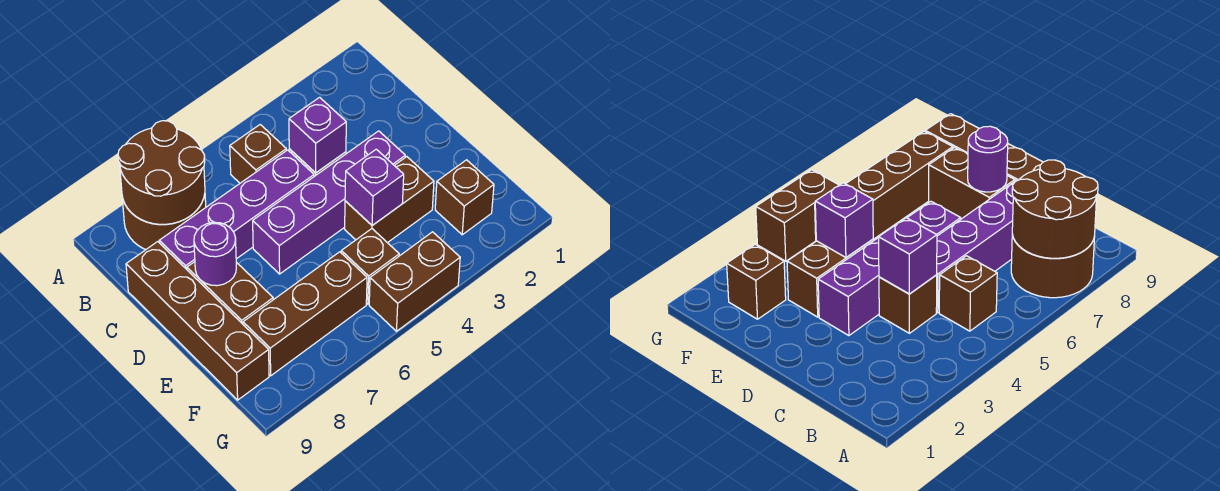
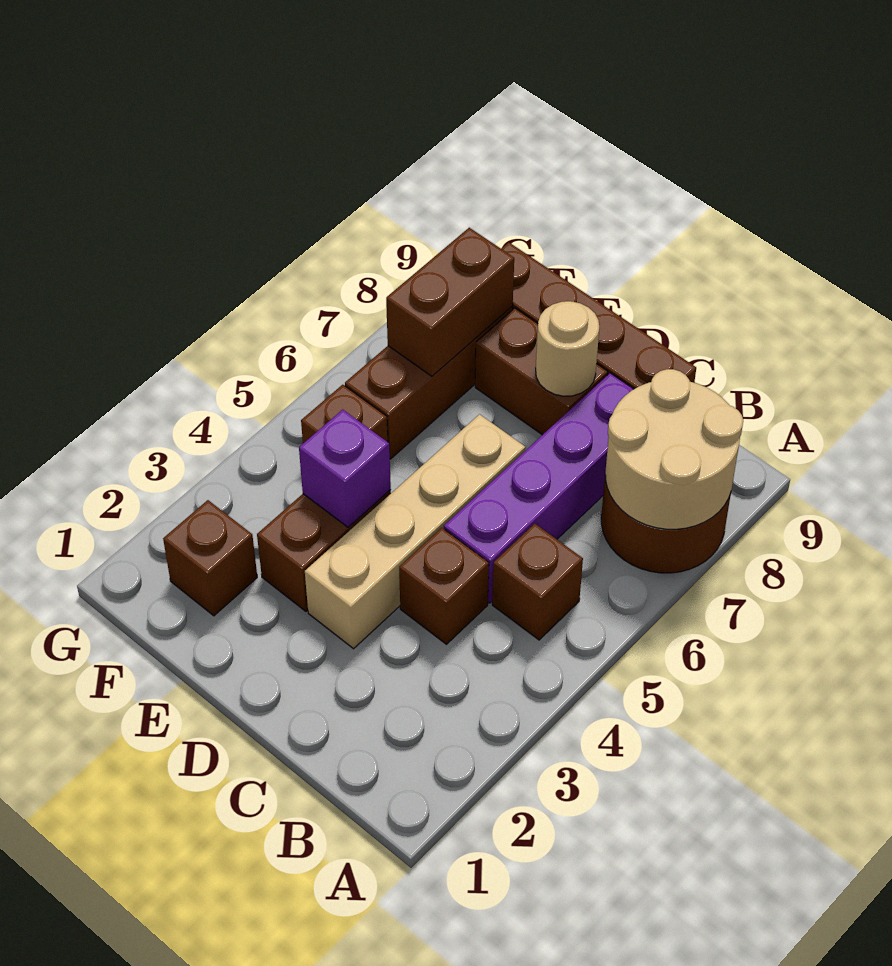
brown 2x2 round brick [118,121,205,224] -> tan 2x2 round brick [605,369,743,529]
purple 1x1 brick [289,97,346,173] -> none
purple 1x4 brick [253,131,405,274] -> tan 1x4 brick [305,414,525,649]
purple 1x1 round brick [194,222,236,286] -> tan 1x1 round brick [536,301,599,396]
brown 1x2 brick [369,232,460,331] -> brown 1x2 brick moved to [386,228,514,376]

